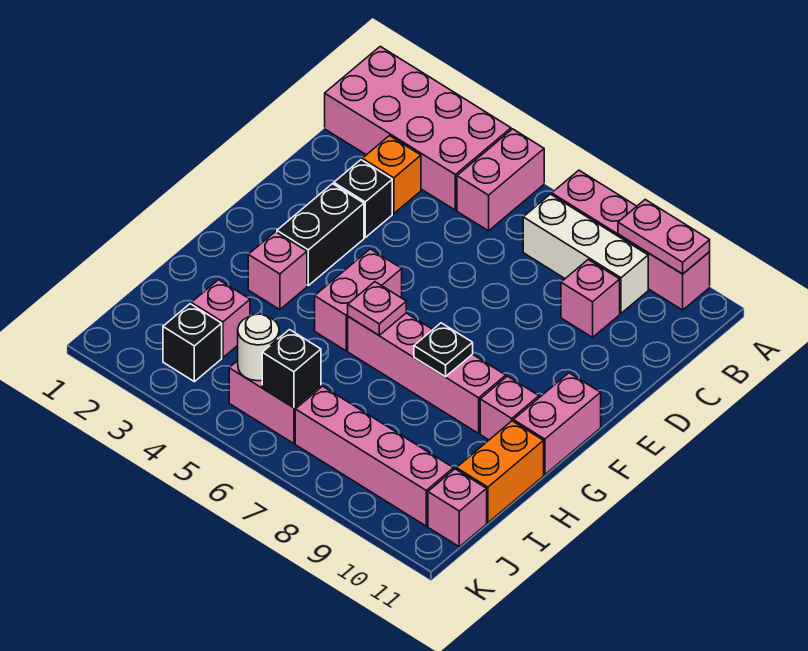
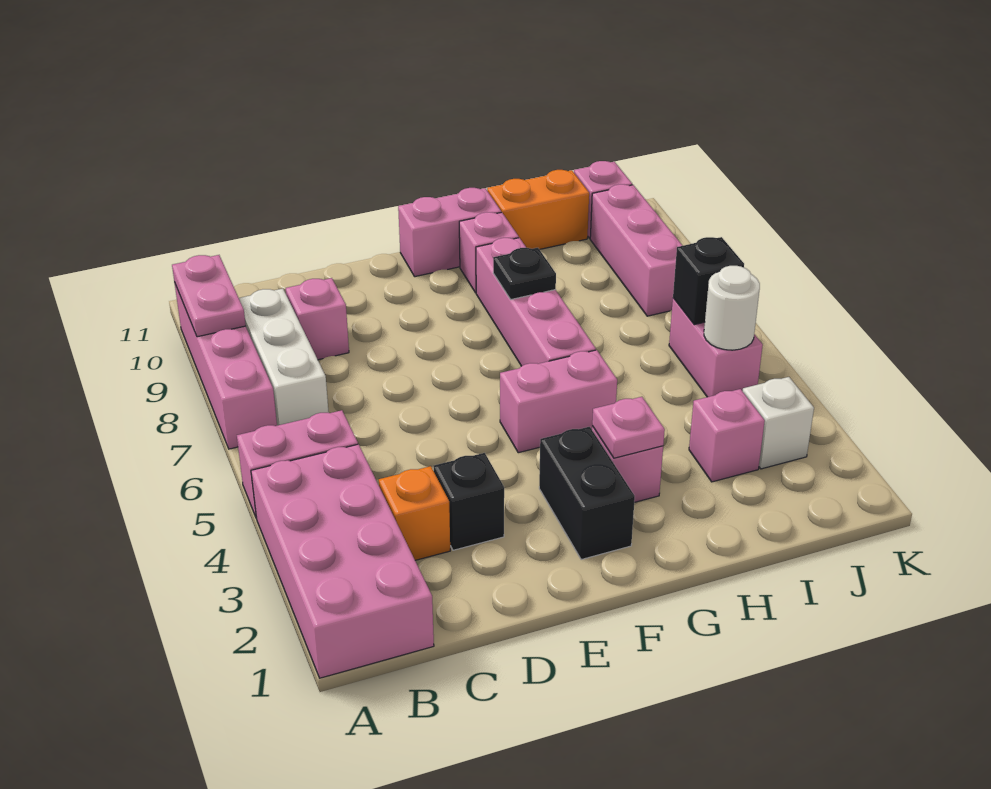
black 1x2 brick [277,184,364,285] -> black 1x2 brick turned to [539,427,635,560]
pink 1x1 plate [348,282,406,335] -> pink 1x1 plate moved to [592,397,665,458]
black 1x1 brick [163,304,222,382] -> white 1x1 brick [743,377,814,469]
pink 1x4 brick [295,386,453,526] -> pink 1x3 brick [590,184,683,316]

